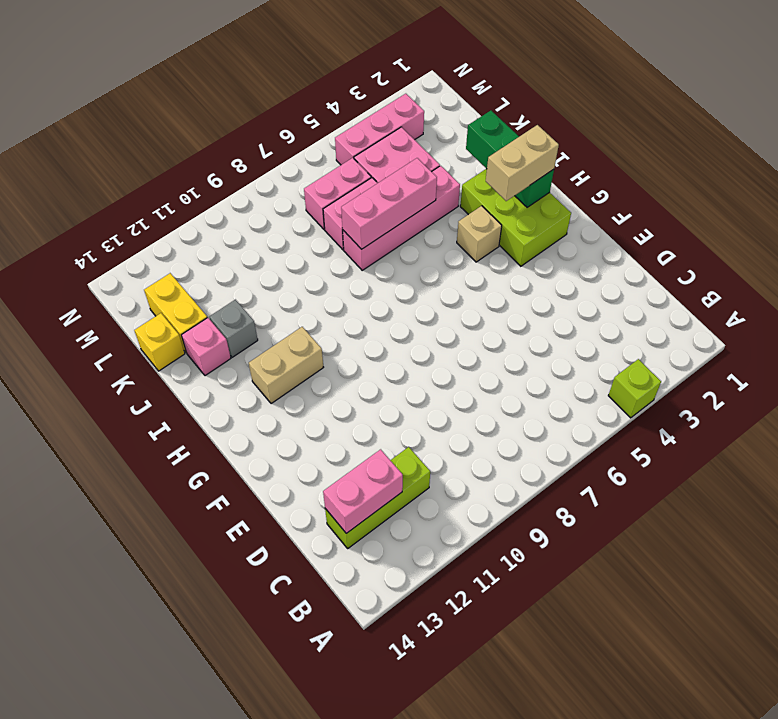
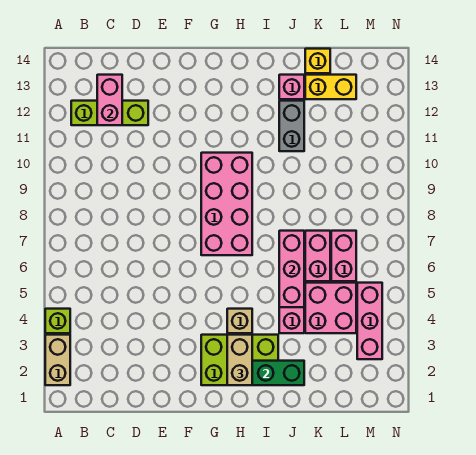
lime 1x3 brick [325,447,430,548] -> lime 1x3 brick turned to [71,101,148,125]
none -> pink 2x4 brick [201,153,252,255]
tan 1x2 brick [249,327,324,404] -> tan 1x2 brick moved to [45,335,70,385]
grey 1x1 brick [210,300,258,357] -> grey 1x2 brick [279,101,304,151]

